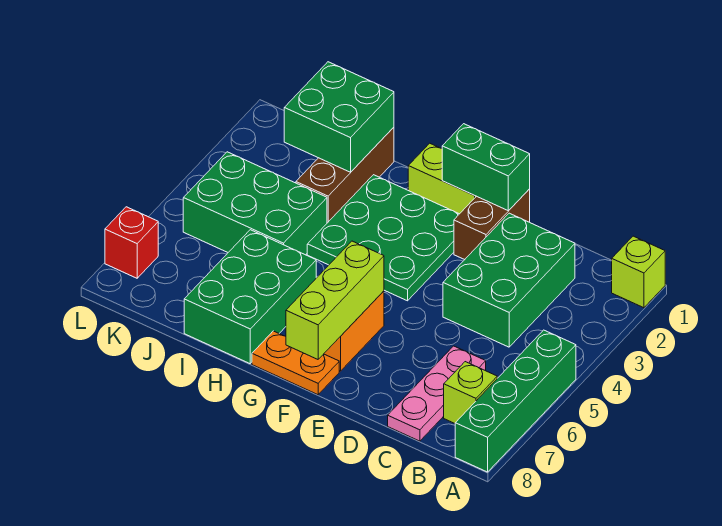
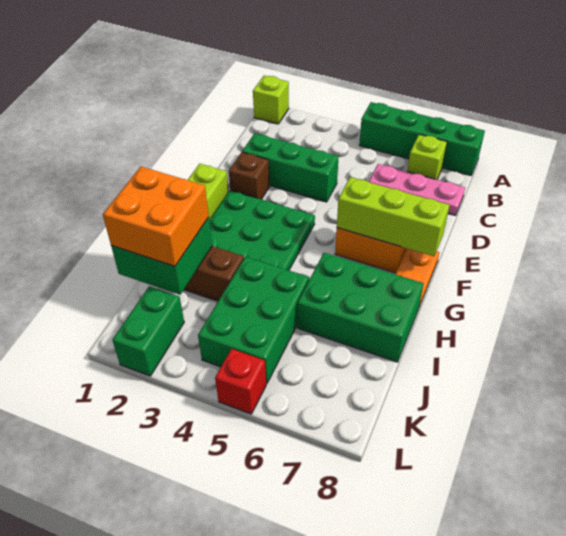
green 2x3 brick [443,213,575,347] -> green 1x3 brick [242,133,339,202]
brown 1x2 brick [454,189,530,260] -> brown 1x1 brick [229,152,270,199]
green 1x2 brick [442,124,530,211] -> green 1x2 brick moved to [112,286,184,376]
none -> orange 2x2 brick [103,167,209,266]
red 1x1 brick [105,207,158,278] -> red 1x1 brick moved to [215,349,266,414]

